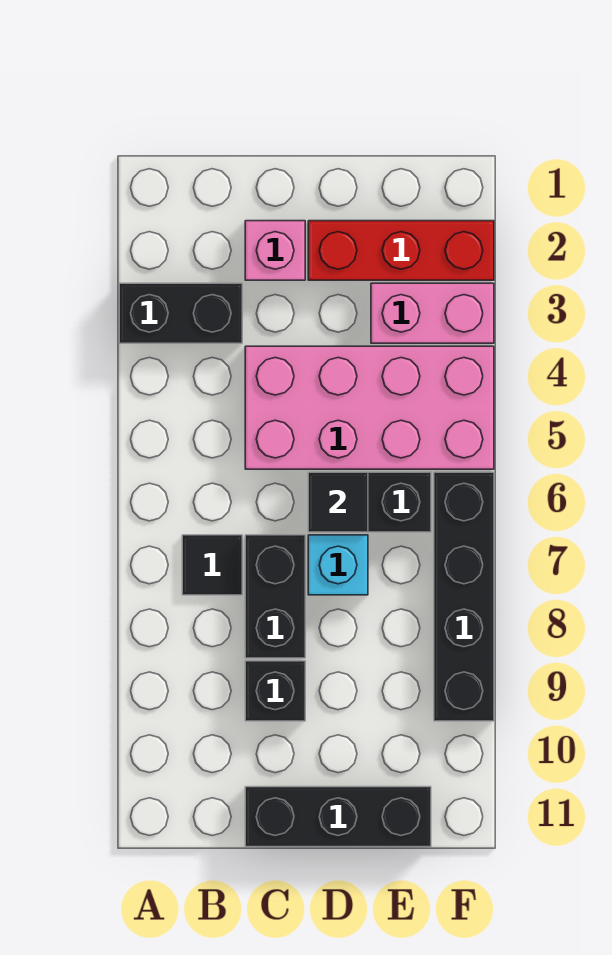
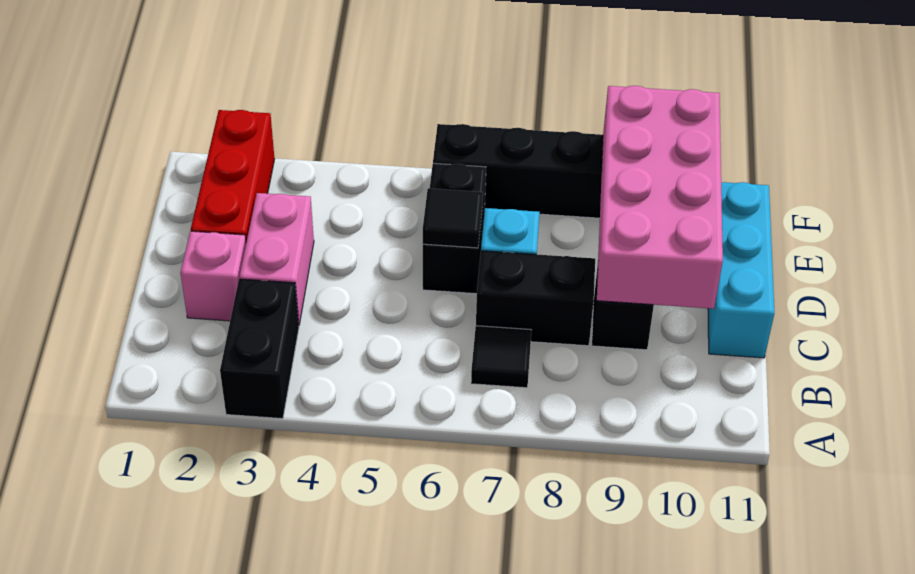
pink 2x4 brick [245,346,494,469] -> pink 2x4 brick moved to [597,86,723,309]
black 1x3 brick [245,787,431,847] -> cyan 1x3 brick [708,182,774,358]
pink 1x2 brick [371,283,494,343] -> pink 1x2 brick moved to [239,193,314,324]

